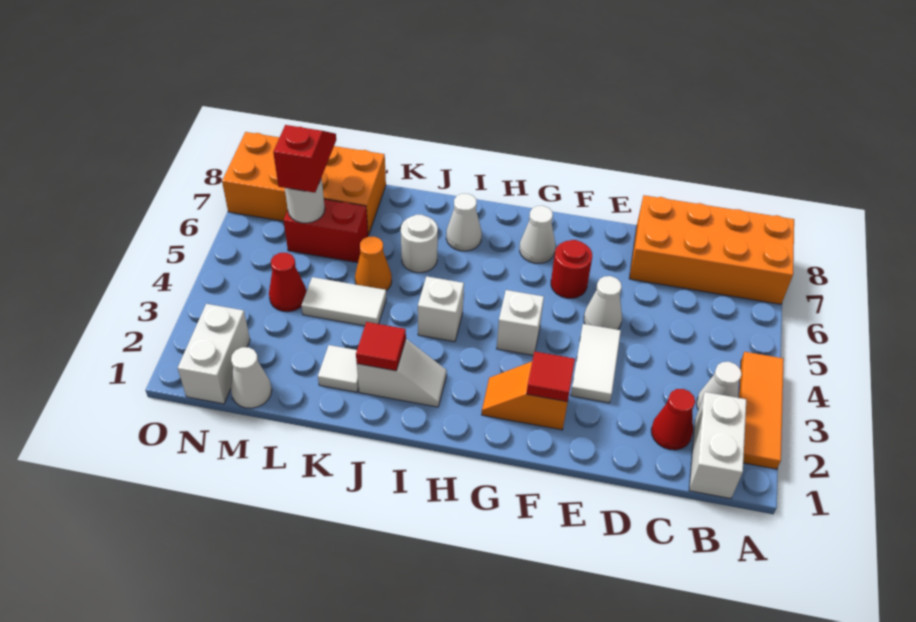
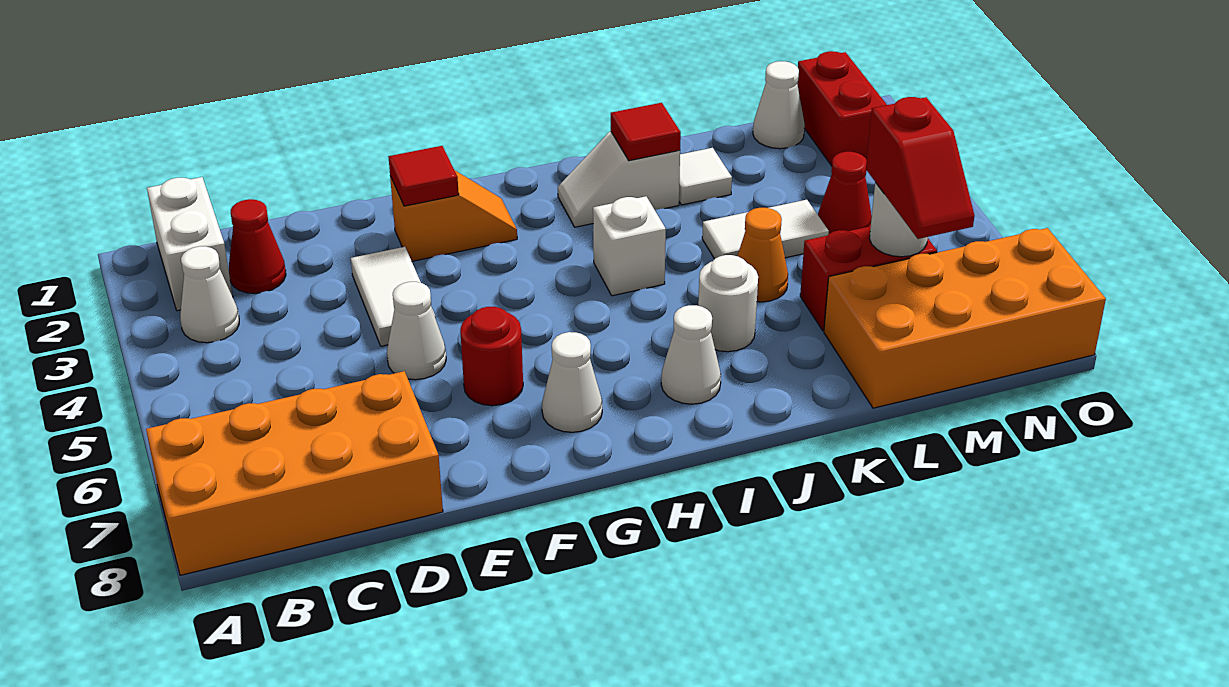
orange 1x3 tile [739,352,784,469] -> none
white 1x1 brick [497,290,544,355] -> none
white 1x2 brick [178,304,250,404] -> red 1x2 brick [797,51,887,166]

